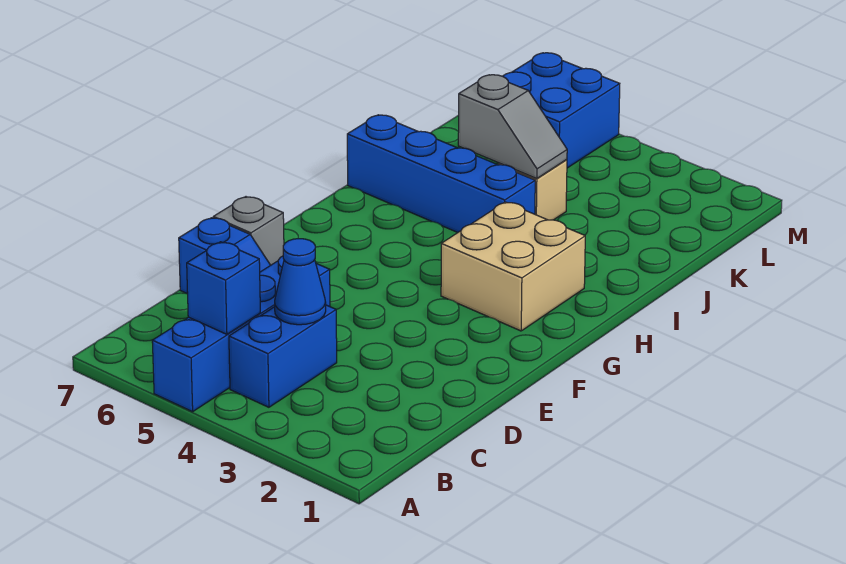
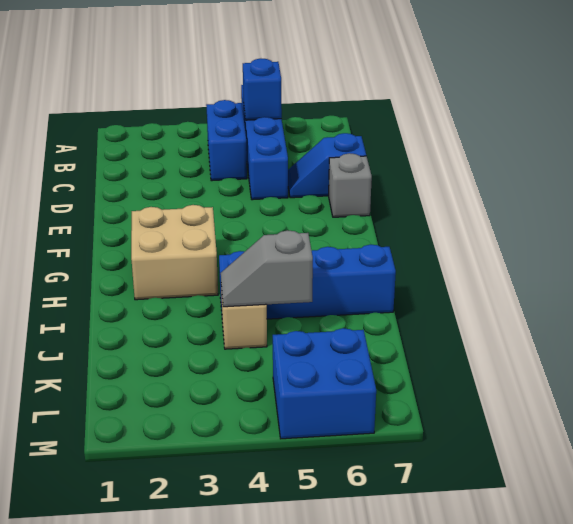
blue 1x1 cone [275,239,326,325] -> none

